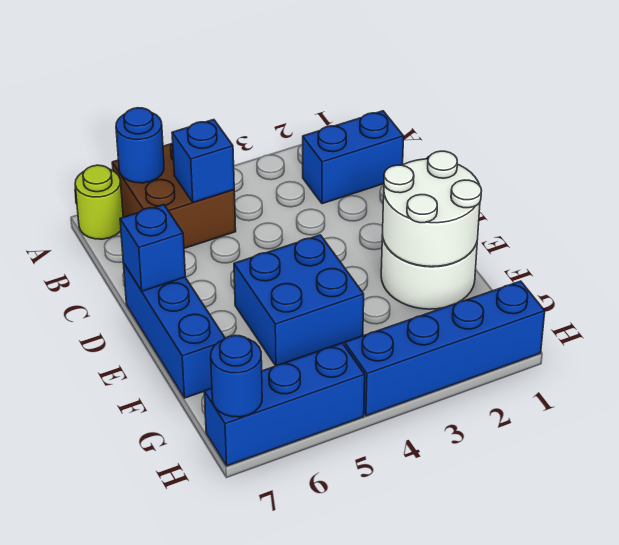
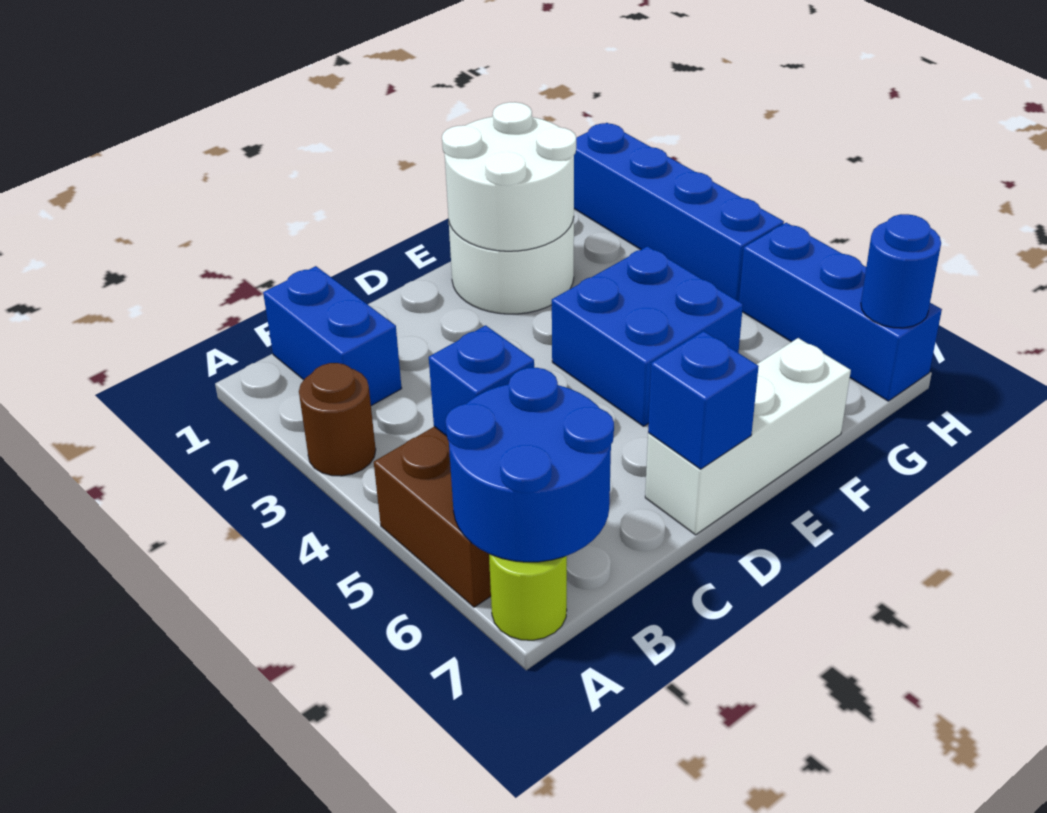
none -> brown 1x1 round brick [299,363,376,476]
blue 1x1 round brick [116,108,164,183] -> blue 2x2 round brick [445,368,614,562]
blue 1x3 brick [123,263,225,398] -> white 1x3 brick [645,338,851,535]

